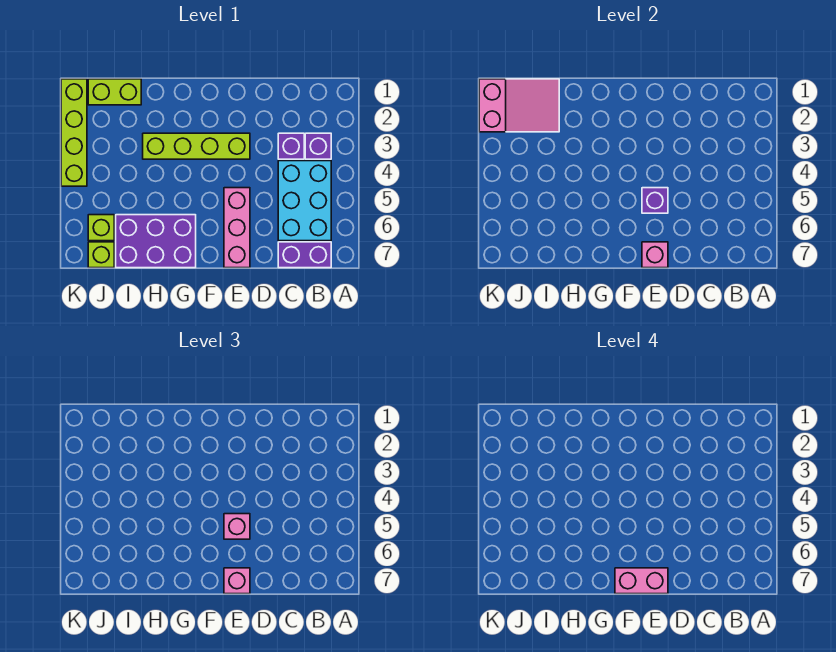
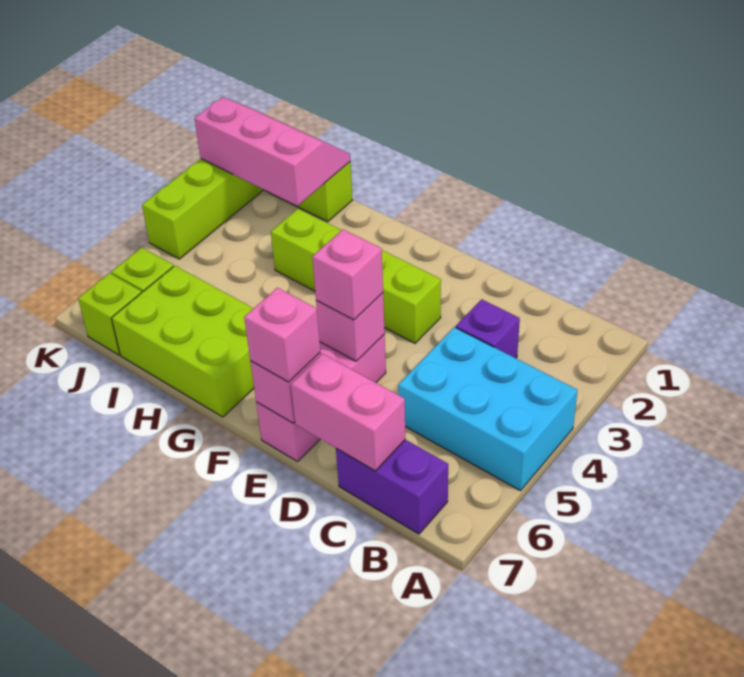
purple 1x1 brick [305,133,331,159] -> none
cyan 2x3 brick [278,161,331,241] -> cyan 2x3 brick turned to [398,327,578,491]
purple 1x1 brick [642,188,668,213] -> pink 1x1 brick [316,293,385,361]
pink 1x2 brick [615,568,668,594] -> pink 1x2 brick moved to [291,354,406,471]
purple 2x3 brick [116,215,196,268] -> lime 2x3 brick [112,266,254,417]
pink 2x3 slope [479,79,559,132] -> pink 2x3 slope turned to [194,97,350,206]

